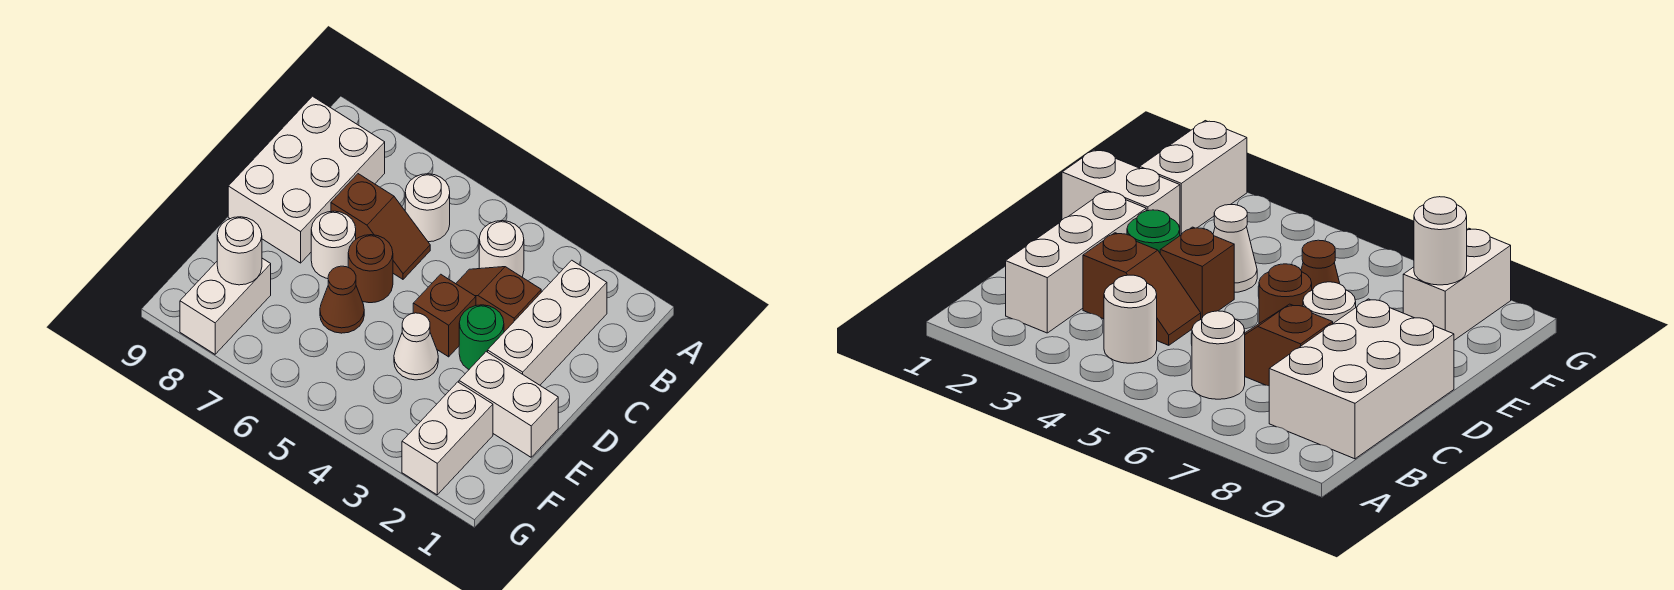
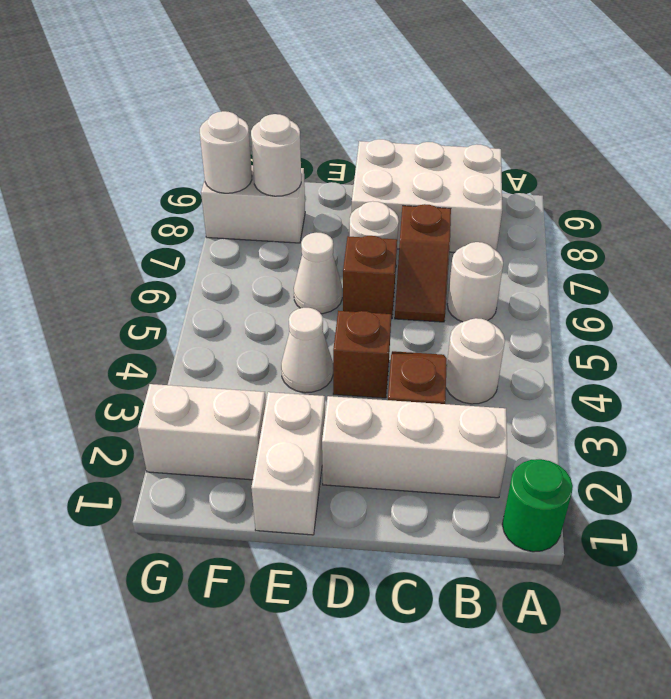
green 1x1 round brick [459,305,504,369] -> green 1x1 round brick moved to [502,459,573,552]
brown 1x1 round brick [348,235,393,303] -> brown 1x1 brick [343,236,397,319]
brown 1x1 cone [320,266,364,333] -> white 1x1 cone [294,233,342,314]
none -> white 1x1 round brick [200,111,252,193]

